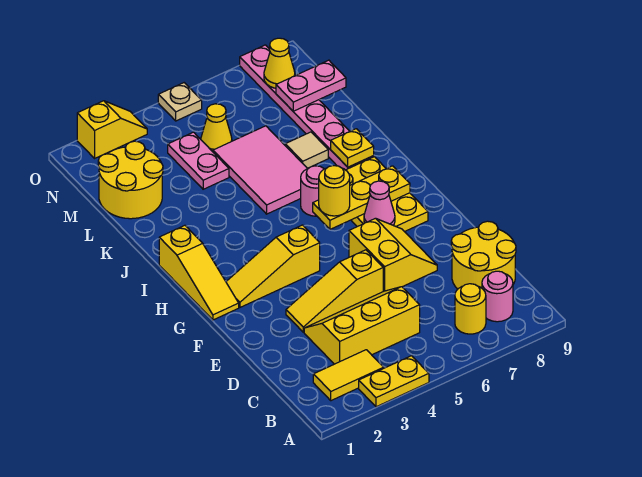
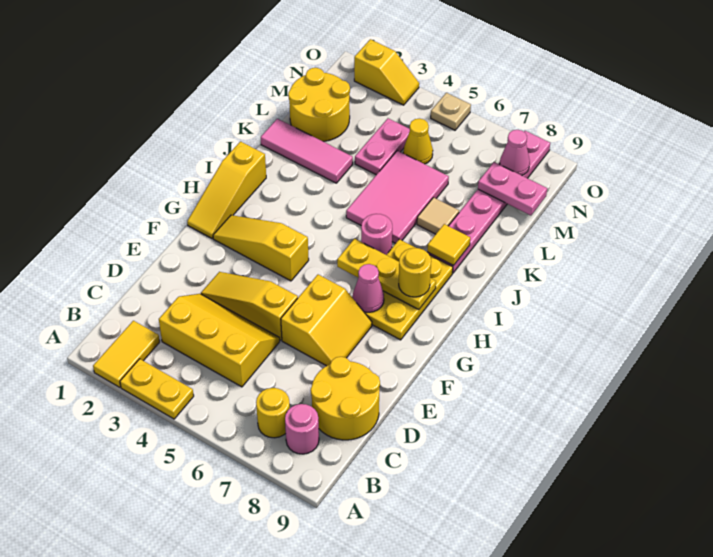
yellow 1x2 tile [313,350,384,401] -> yellow 1x2 tile turned to [93,321,160,387]
yellow 1x1 round brick [319,166,350,216] -> yellow 1x1 round brick moved to [399,248,431,297]
yellow 1x1 plate [331,129,374,167] -> yellow 1x1 tile [427,224,470,265]
none -> pink 1x3 tile [261,119,353,183]
yellow 1x1 cone [264,38,295,88] -> pink 1x1 cone [500,130,530,175]

